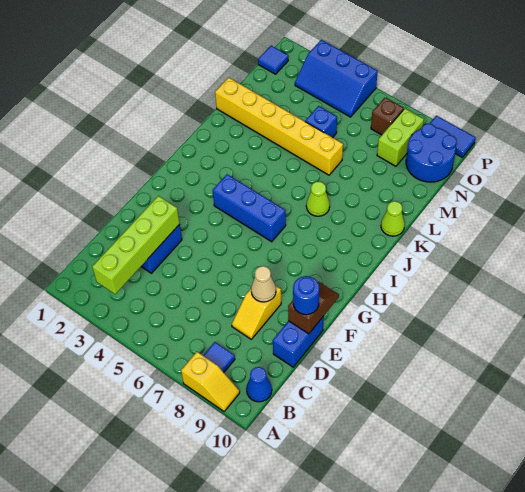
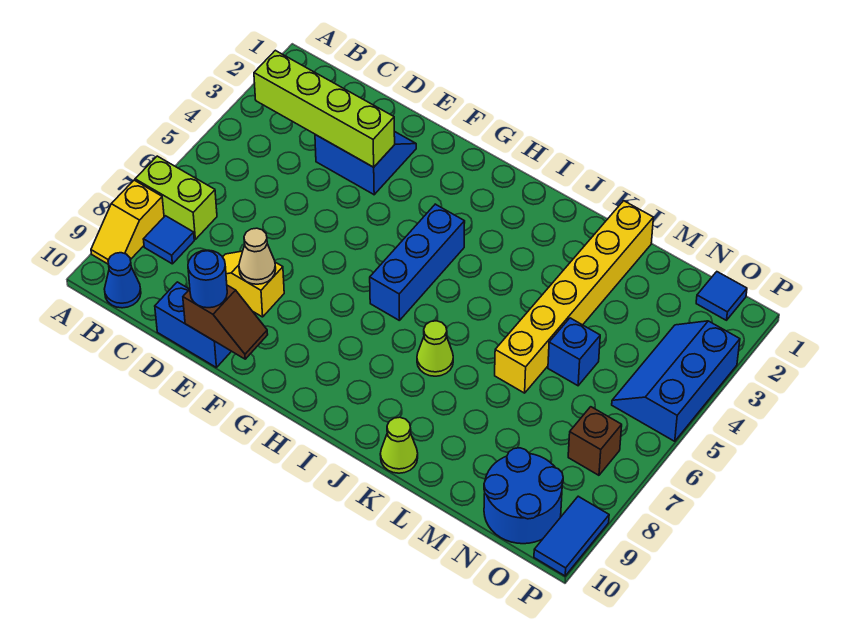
lime 1x2 brick [377,109,424,166] -> lime 1x2 brick moved to [135,156,217,239]

